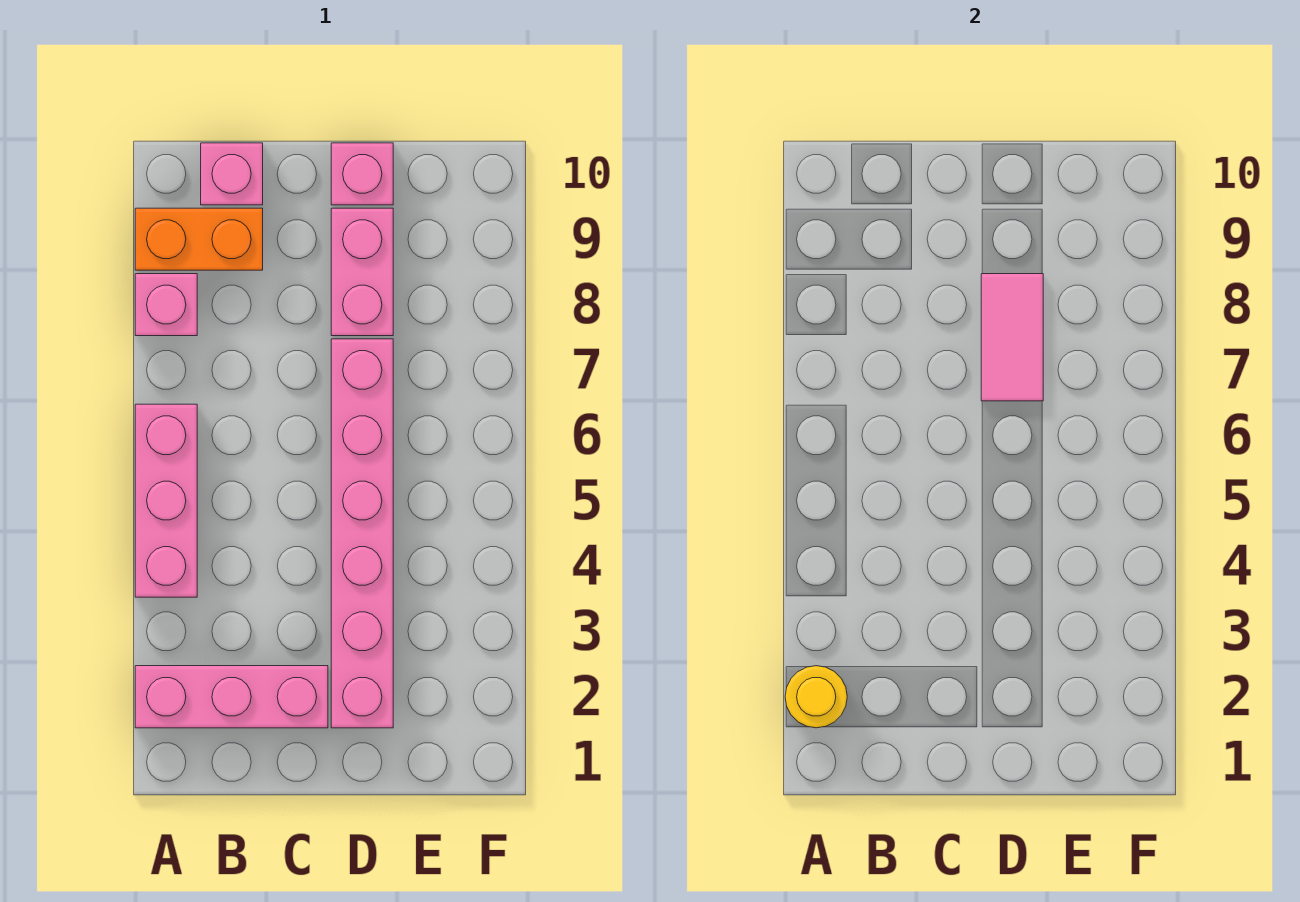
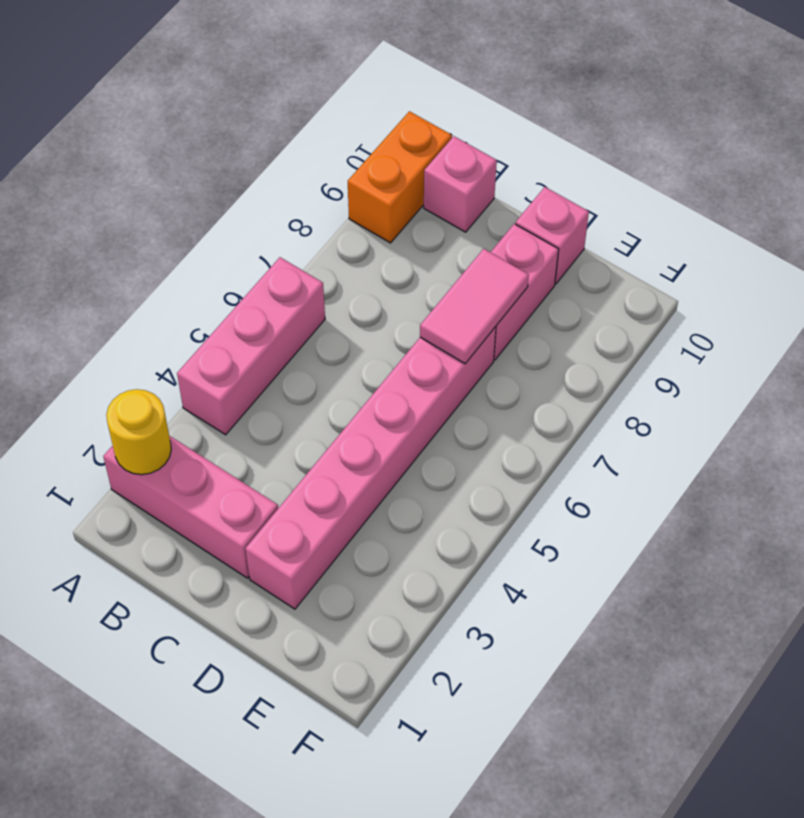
pink 1x1 brick [135,274,197,336] -> none
orange 1x2 brick [135,208,263,270] -> orange 1x2 brick turned to [348,111,452,243]

